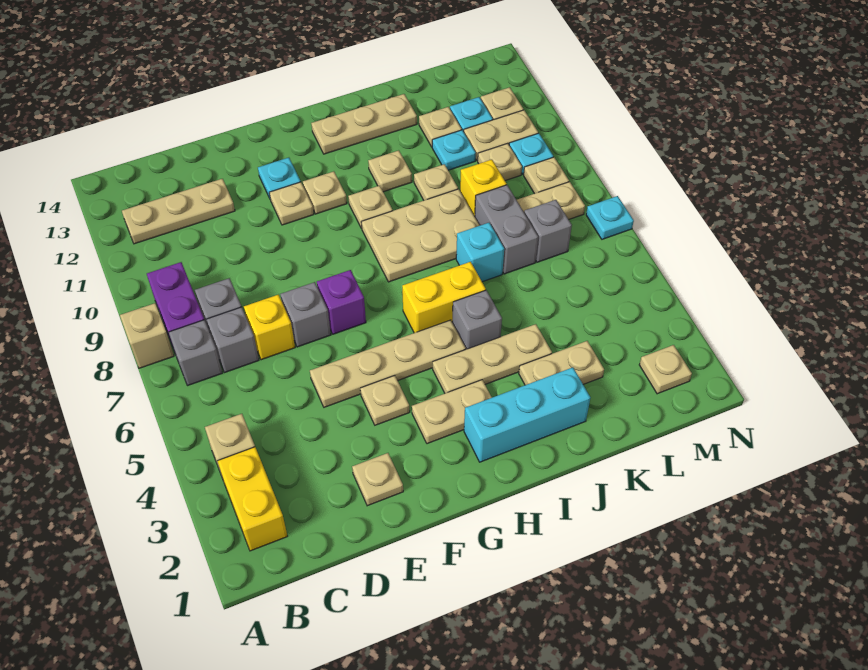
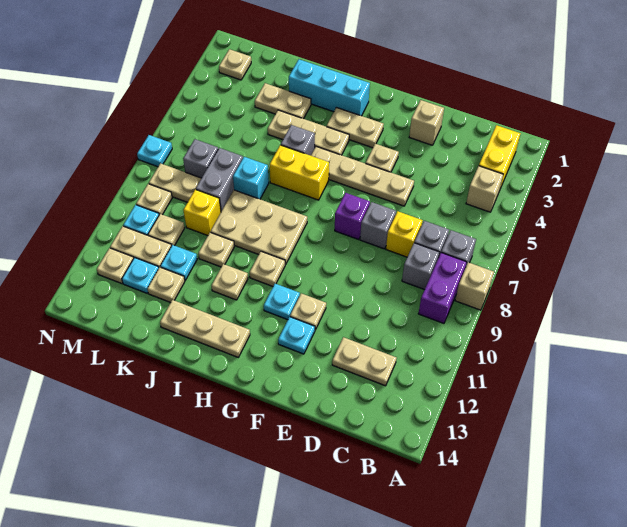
tan 1x3 plate [122,179,235,244] -> tan 1x2 plate [332,337,396,386]
tan 1x1 plate [352,453,403,506] -> tan 1x1 brick [409,100,444,145]
tan 1x1 plate [303,171,347,214] -> cyan 1x1 plate [264,284,300,320]

